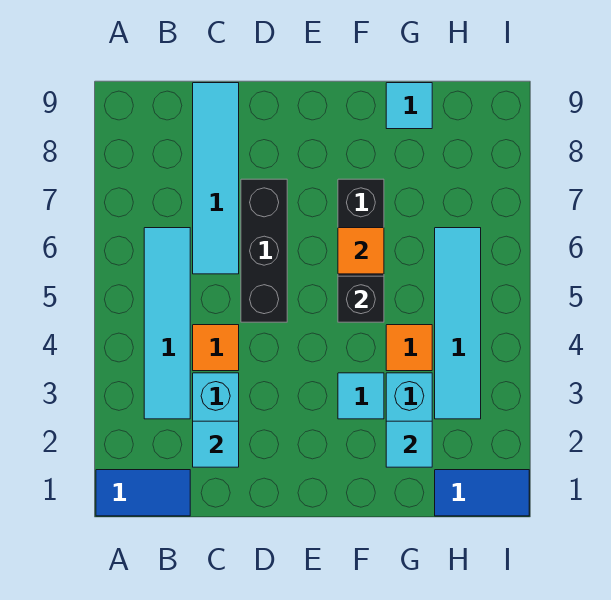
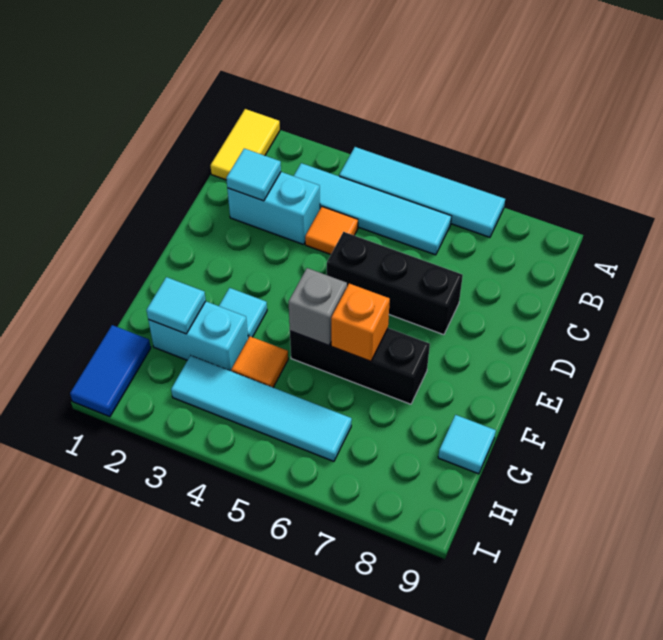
blue 1x2 tile [96,470,190,516] -> yellow 1x2 tile [210,109,280,180]
cyan 1x4 tile [193,83,239,274] -> cyan 1x4 tile moved to [339,147,505,237]
black 1x1 brick [338,276,384,322] -> grey 1x1 brick [289,268,347,346]
orange 1x1 tile [338,228,384,274] -> orange 1x1 brick [331,284,390,361]

